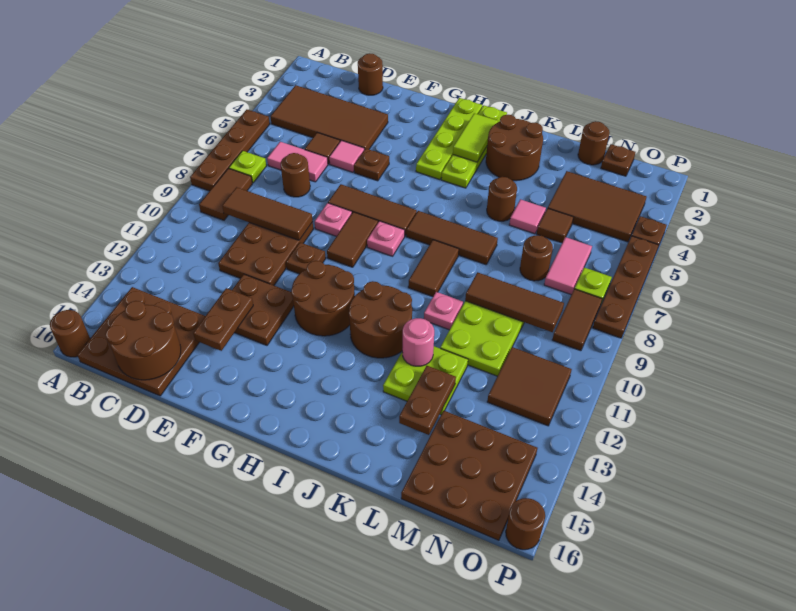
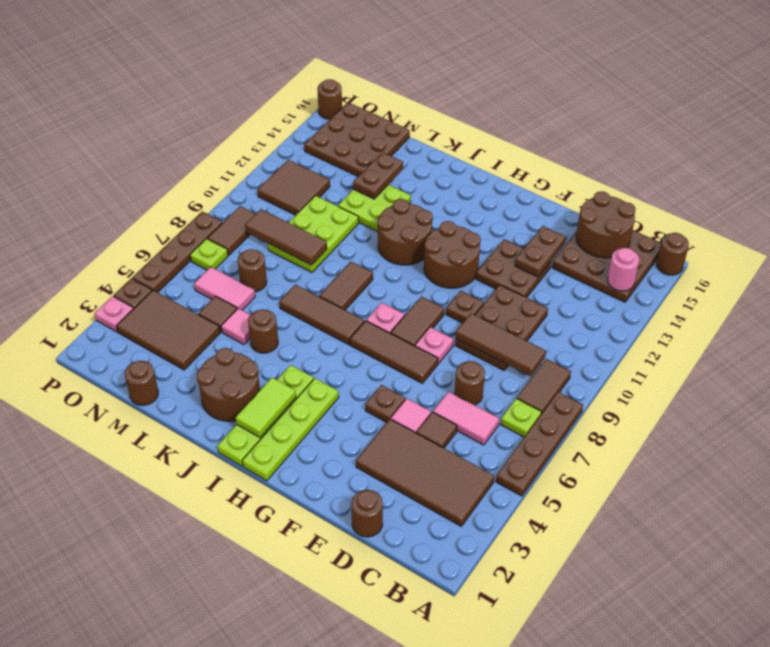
pink 1x1 plate [424,292,463,330] -> pink 1x1 plate moved to [94,296,134,332]
pink 1x1 round brick [402,318,434,366] -> pink 1x1 round brick moved to [608,248,639,291]
brown 1x1 plate [601,144,635,176] -> none
pink 1x2 tile [544,237,592,295] -> pink 1x2 tile turned to [194,267,255,310]

